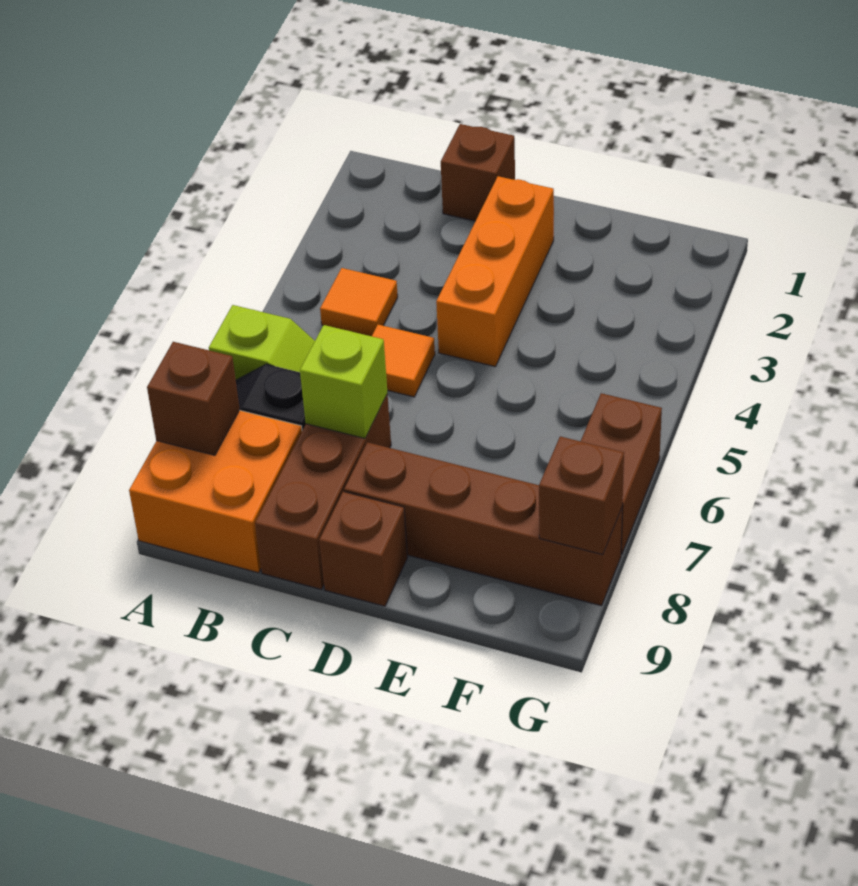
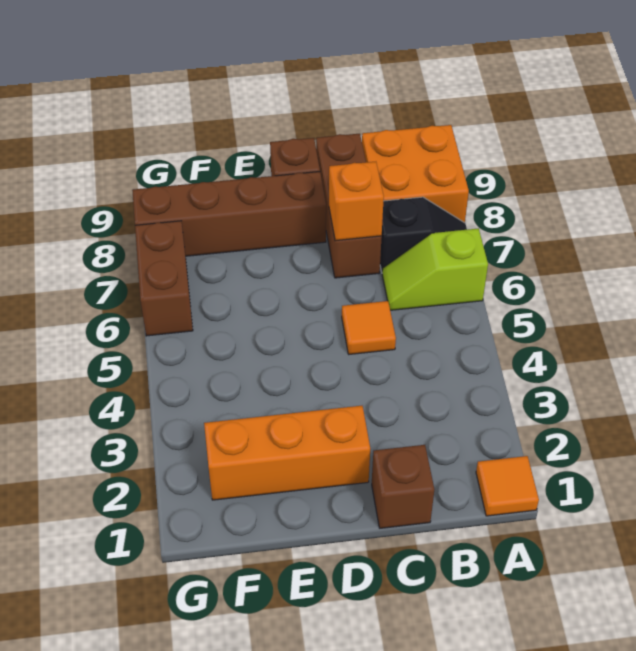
brown 1x1 brick [147,342,240,455] -> none
orange 1x1 tile [320,268,398,336] -> orange 1x1 tile moved to [476,456,539,516]
lime 1x1 brick [300,325,387,438] -> orange 1x1 brick [329,162,384,241]
orange 1x3 brick [436,176,554,367] -> orange 1x3 brick turned to [204,406,370,500]
brown 1x1 brick [539,436,624,555] -> none

